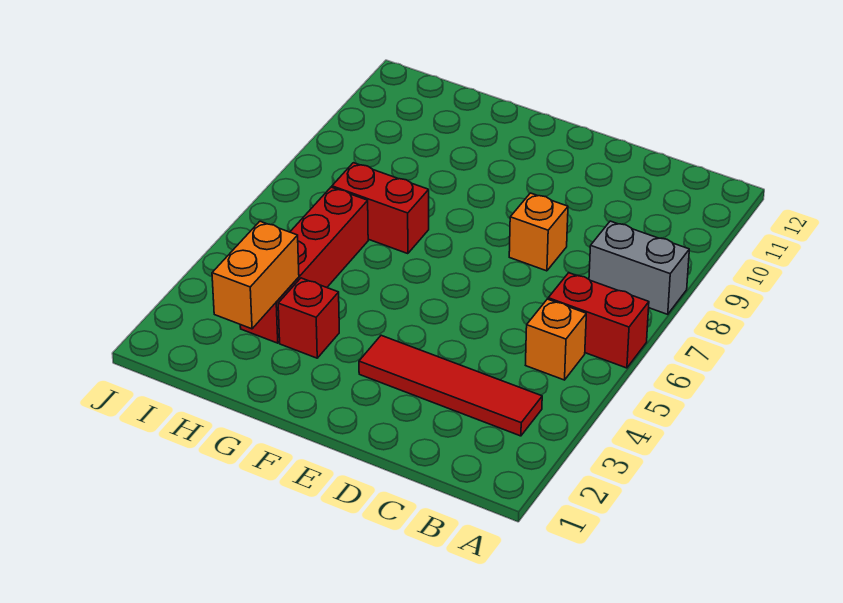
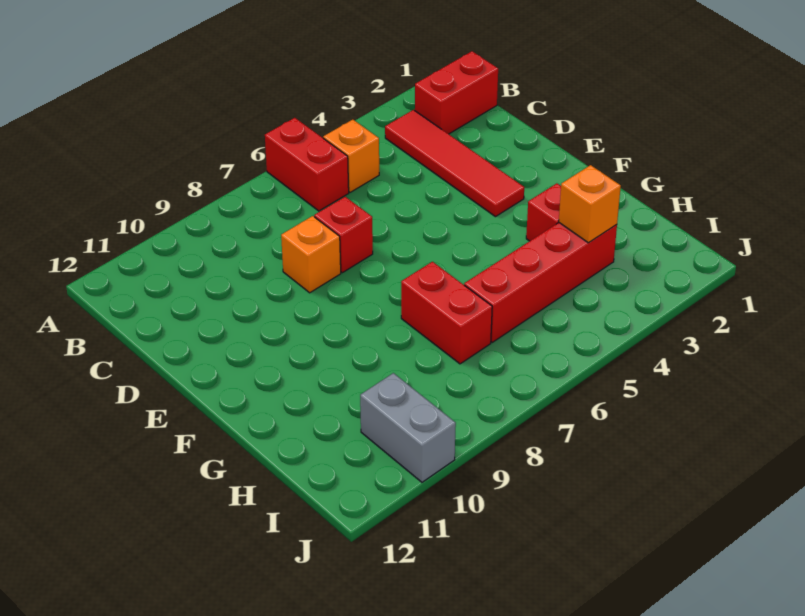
grey 1x2 brick [589,221,689,314] -> grey 1x2 brick moved to [360,373,456,482]
none -> red 1x2 brick [415,51,498,134]
none -> red 1x1 brick [314,197,373,273]
orange 1x2 brick [212,221,299,329] -> orange 1x1 brick [559,165,621,243]

